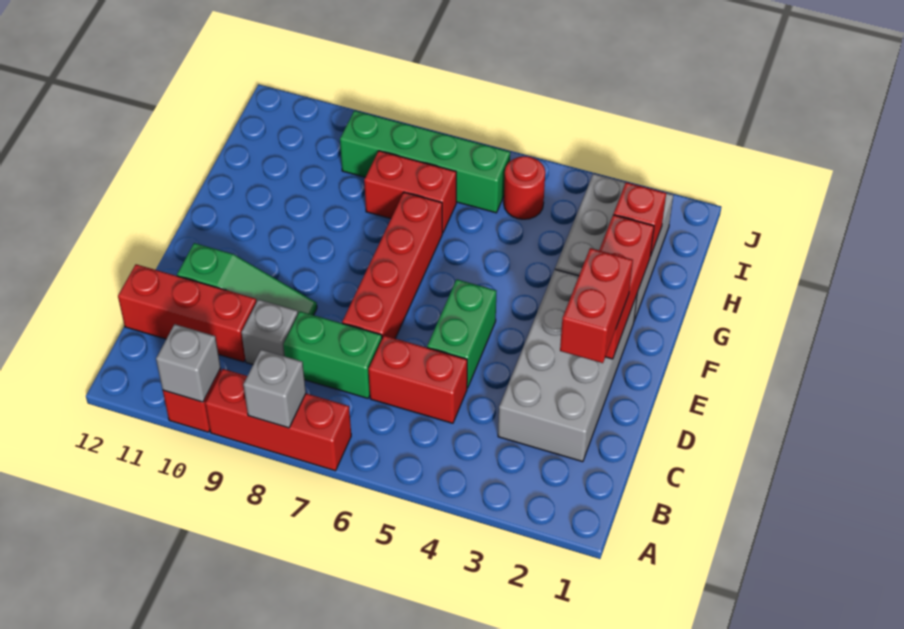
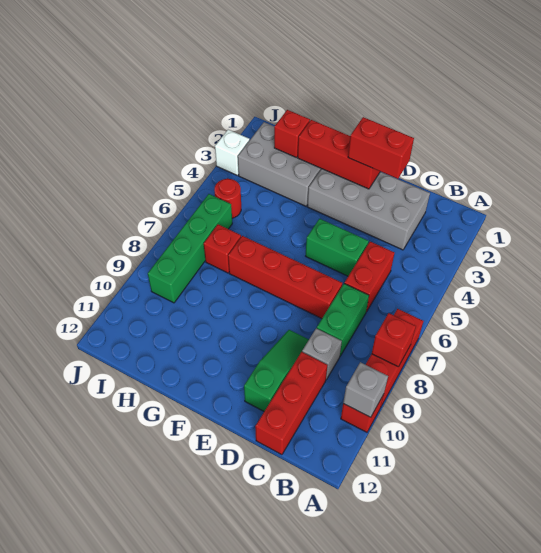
grey 1x1 brick [243,350,306,428] -> red 1x1 brick [372,313,416,367]
red 1x2 brick [364,151,456,233] -> red 1x1 brick [204,225,241,273]
none -> white 1x1 brick [215,130,250,176]

